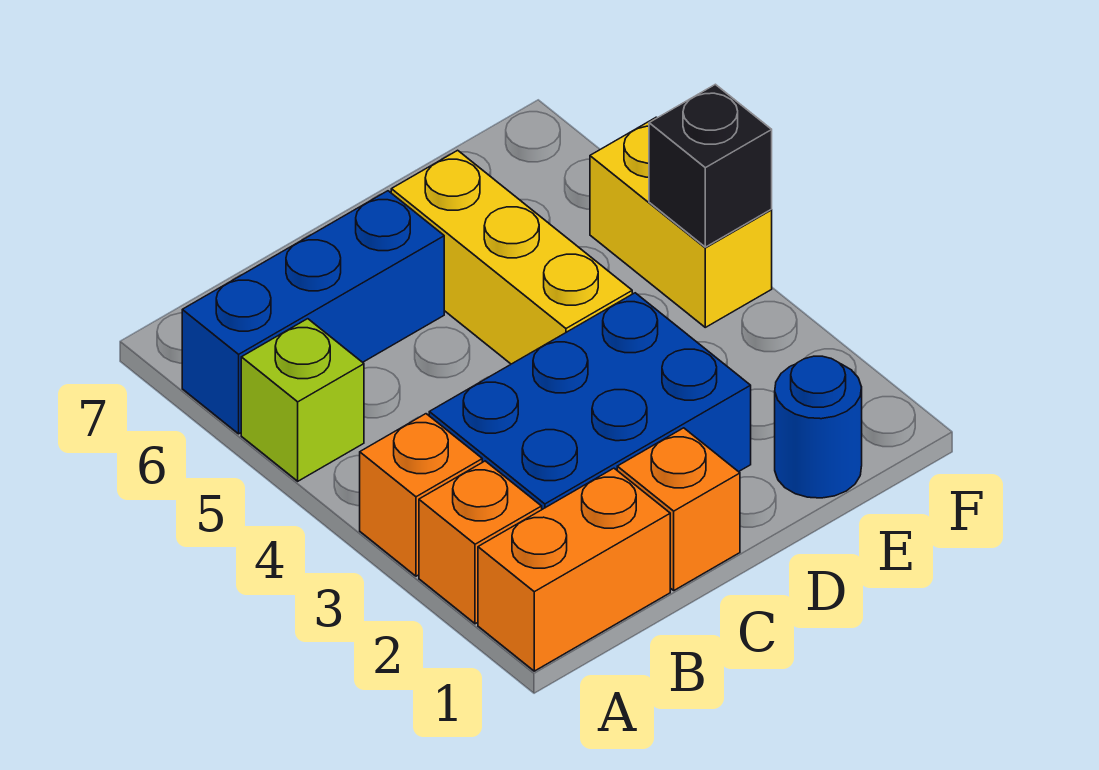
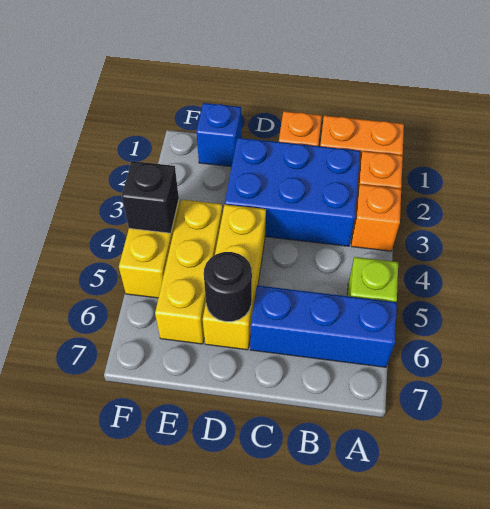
none -> black 1x1 round brick [204,252,252,322]
blue 1x1 round brick [775,356,862,498] -> blue 1x1 brick [196,103,241,167]
none -> yellow 1x3 brick [155,200,223,344]

